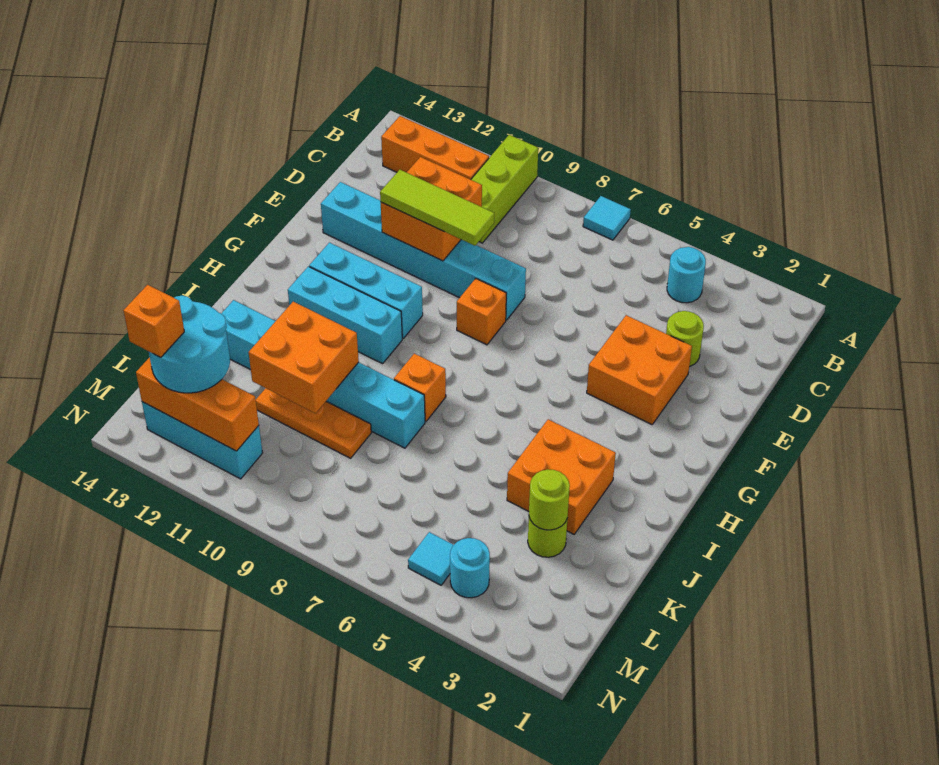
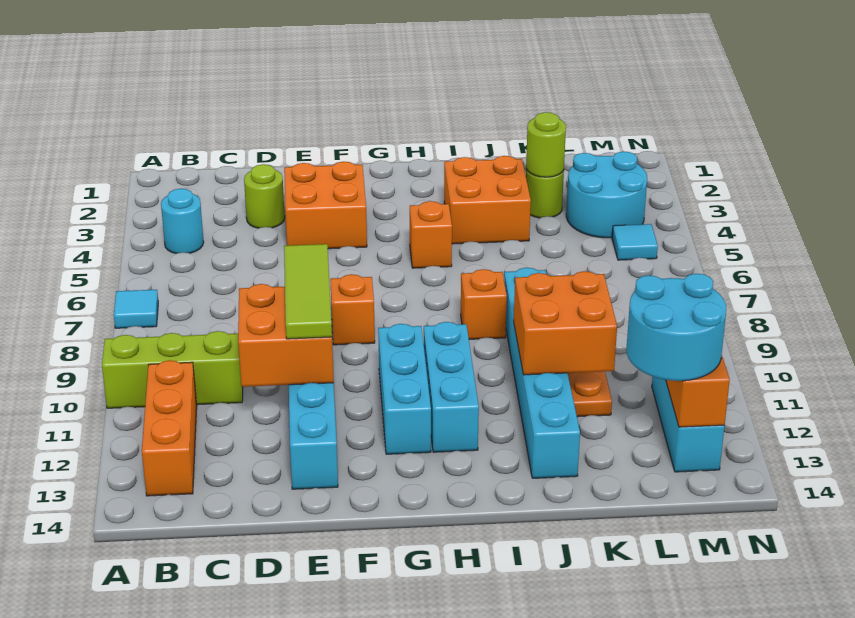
cyan 1x1 round brick [450,538,490,598] -> cyan 2x2 round brick [566,151,647,238]
orange 1x1 brick [123,285,184,358] -> orange 1x1 brick moved to [410,201,452,268]

